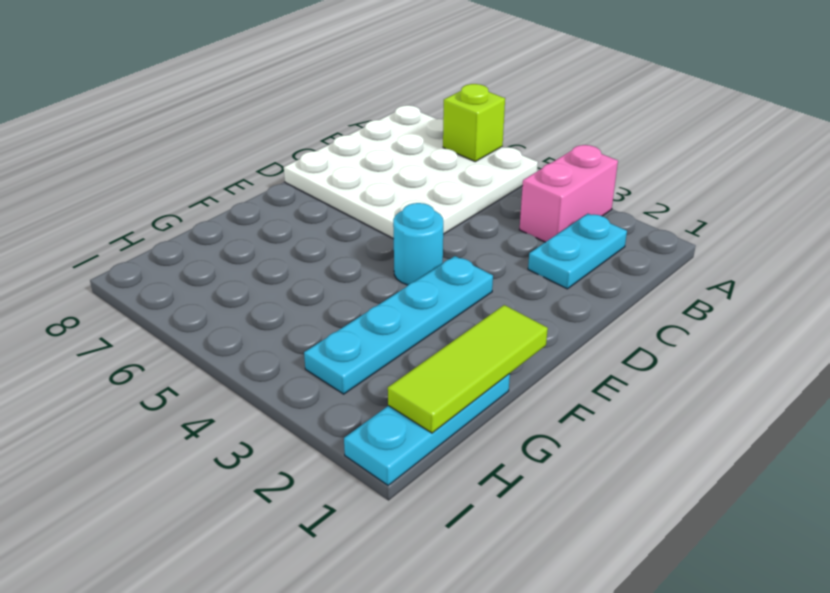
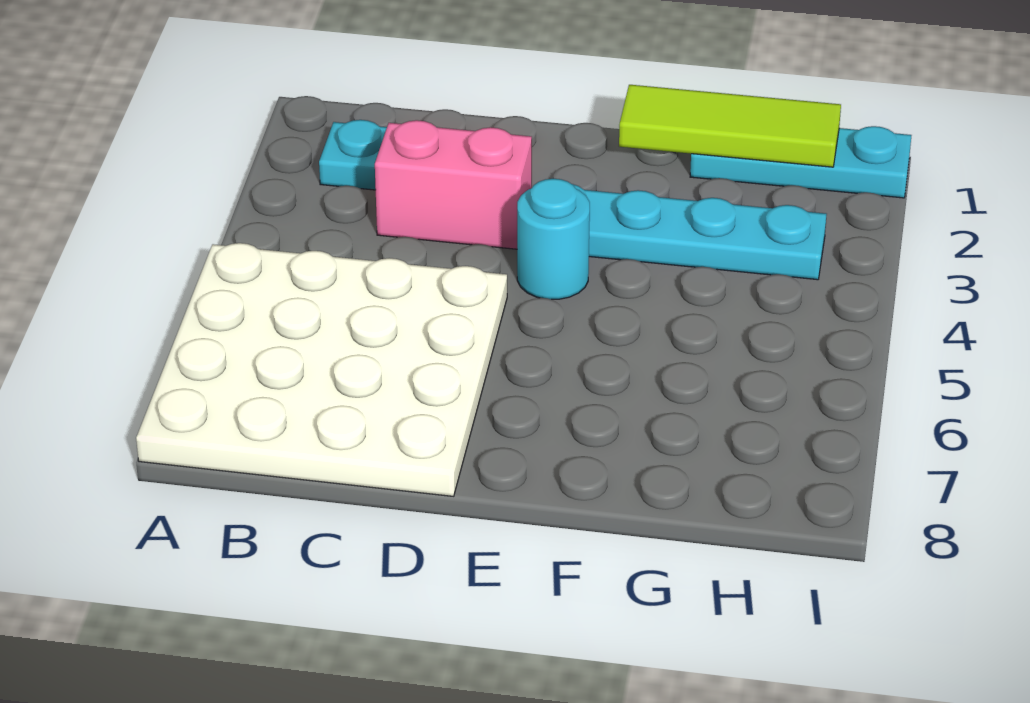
pink 1x2 brick [519,145,618,242] -> pink 1x2 brick moved to [375,120,532,249]
lime 1x1 brick [443,84,505,162] -> none

